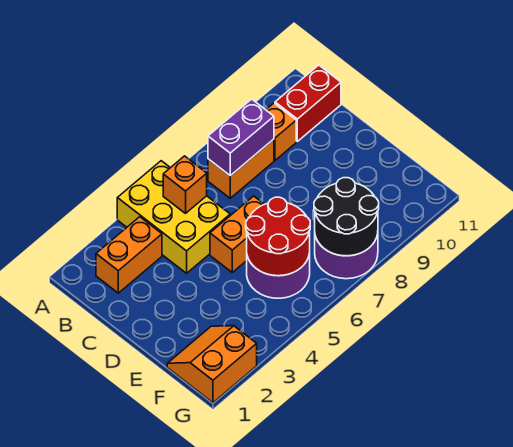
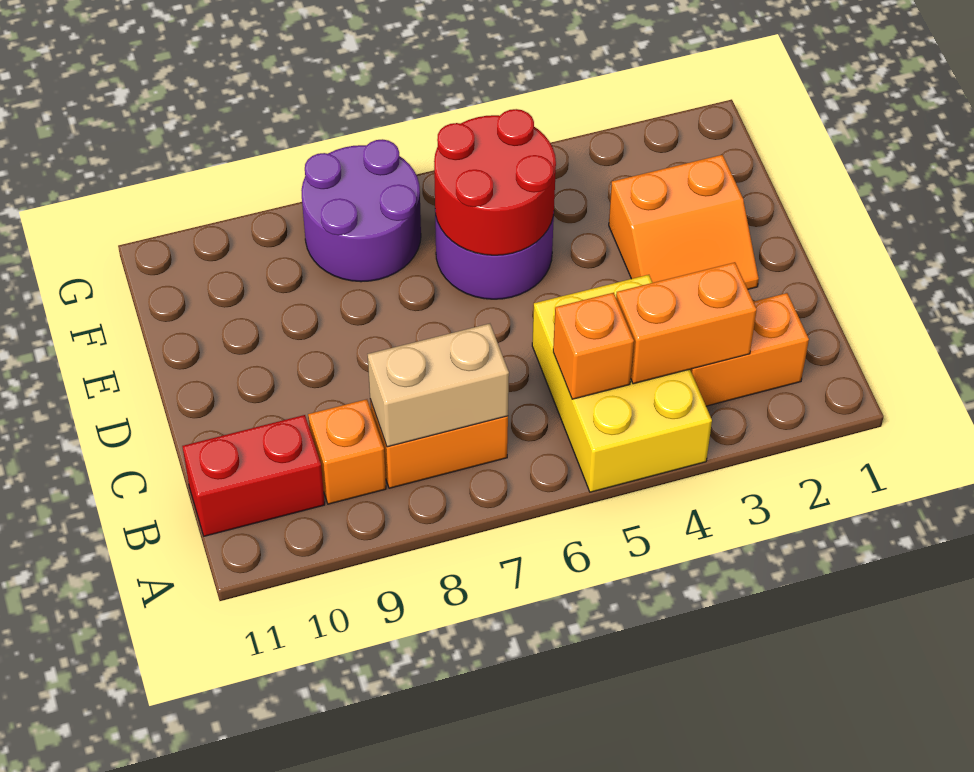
purple 1x2 brick [208,99,274,176] -> tan 1x2 brick [368,324,509,447]
orange 1x2 brick [210,196,264,272] -> orange 1x2 brick moved to [616,262,757,384]
orange 2x2 slope [167,326,257,403] -> orange 2x2 slope moved to [609,155,759,289]
black 2x2 round brick [314,178,379,256] -> none

